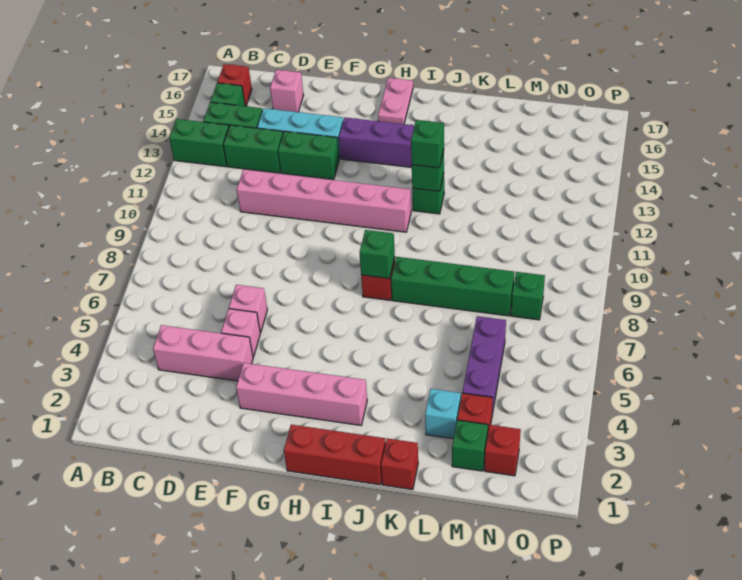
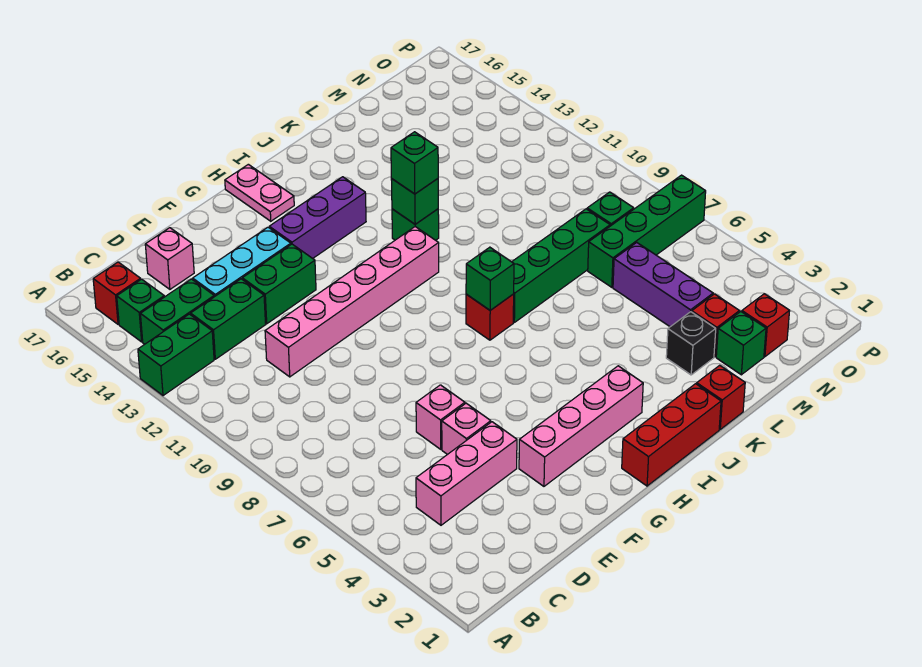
cyan 1x1 brick [425,389,461,439] -> black 1x1 brick [666,312,716,375]
none -> green 1x4 brick [588,175,706,287]

